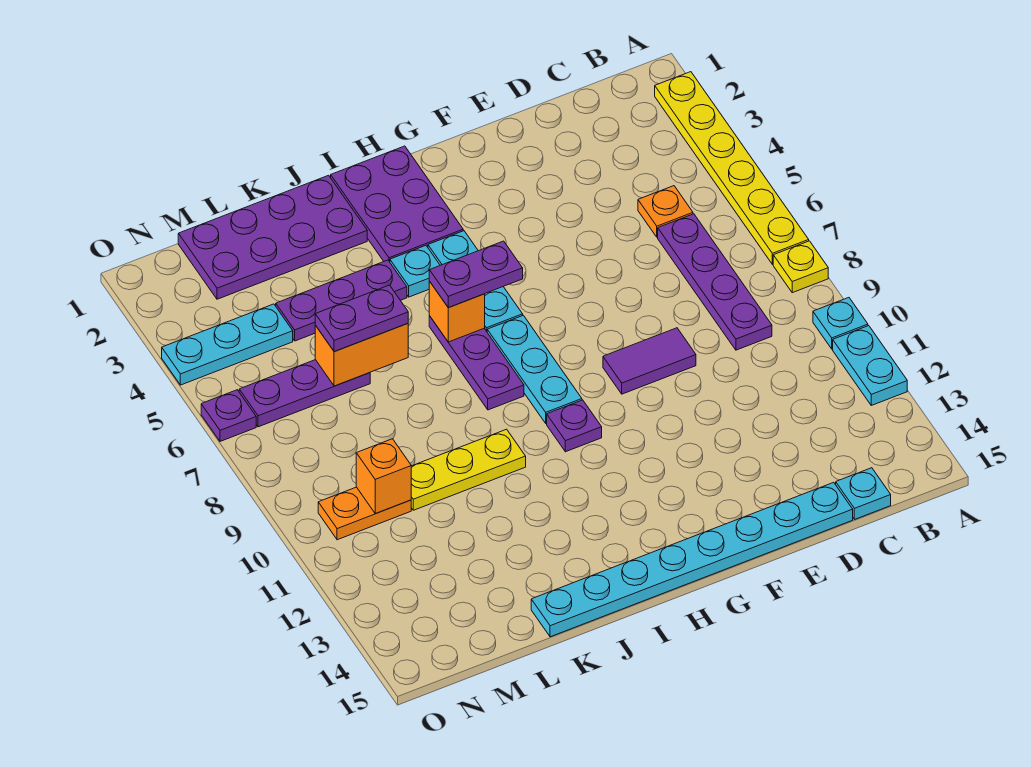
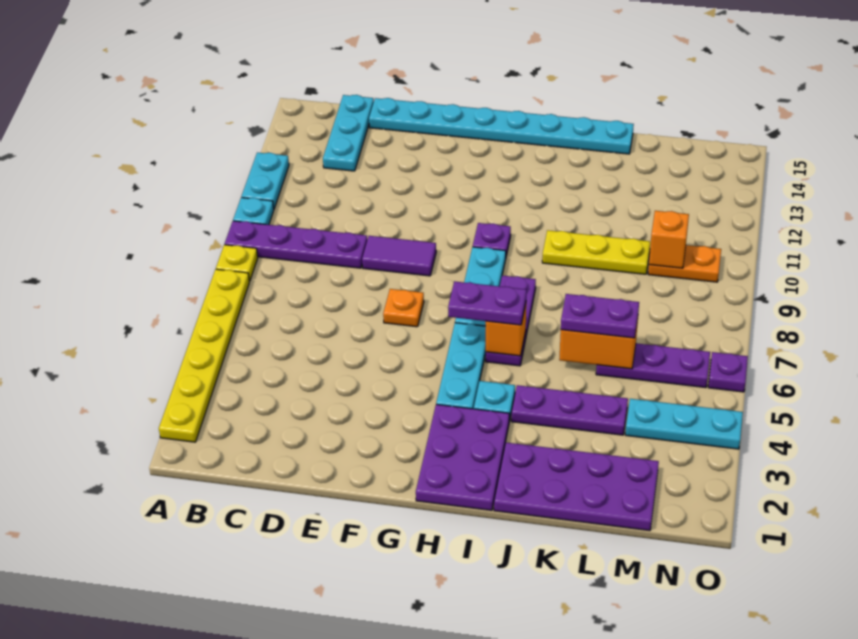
orange 1x1 plate [638,186,693,237] -> orange 1x1 plate moved to [383,289,424,327]
purple 1x4 plate [658,214,772,350] -> purple 1x4 plate turned to [225,221,367,268]
cyan 1x1 plate [836,468,891,520] -> cyan 1x3 plate [323,95,374,171]

